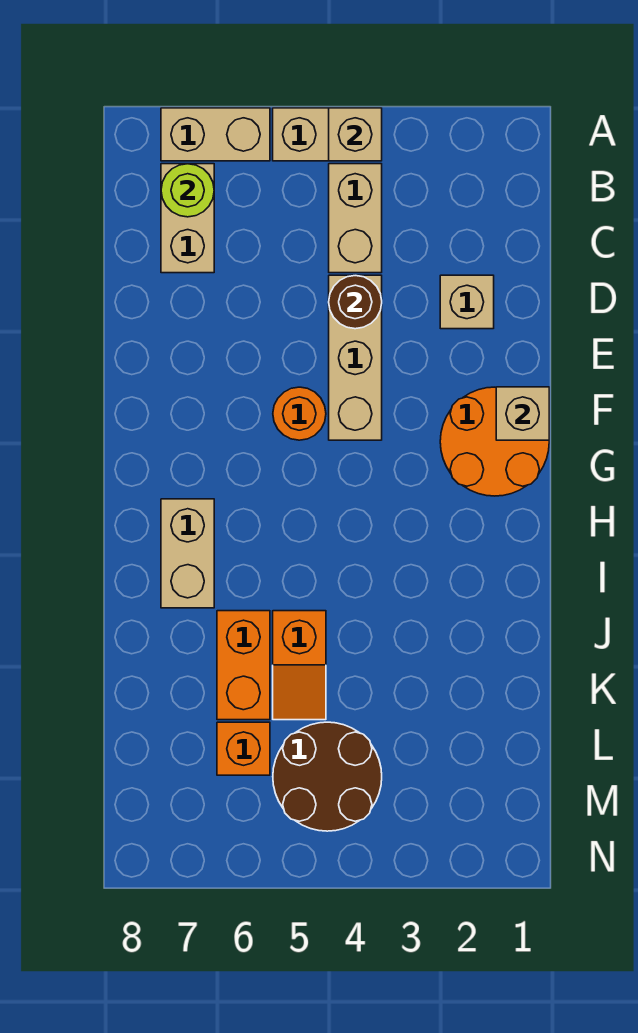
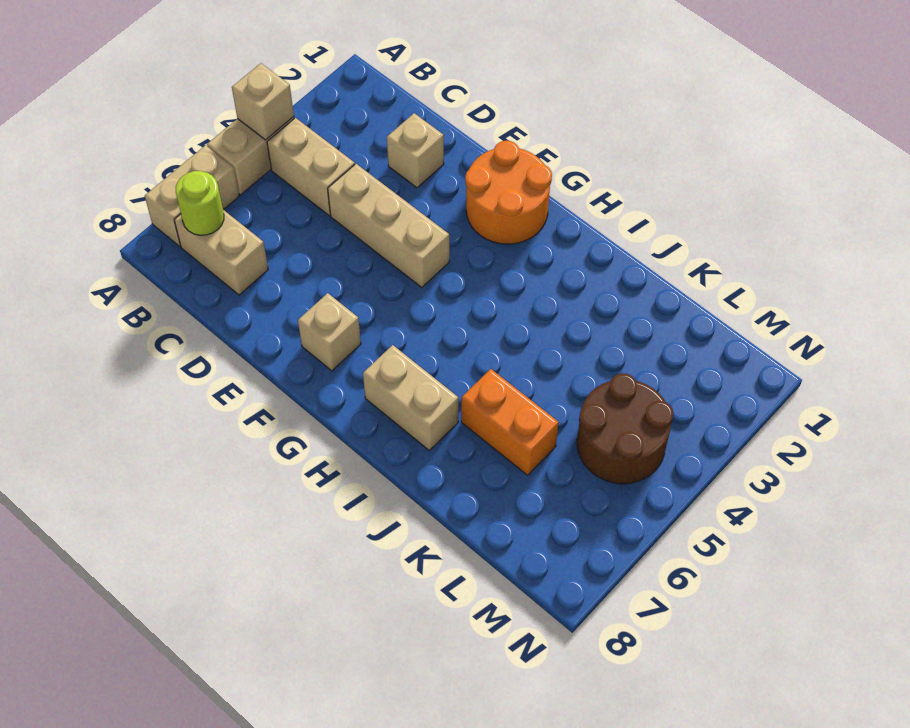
brown 1x1 round brick [329,275,382,329] -> none
tan 1x1 brick [496,387,549,440] -> tan 1x1 brick moved to [298,293,361,371]
orange 1x1 round brick [273,387,326,440] -> none
orange 1x2 slope [273,611,326,720] -> none
orange 1x1 brick [217,722,270,775] -> none

